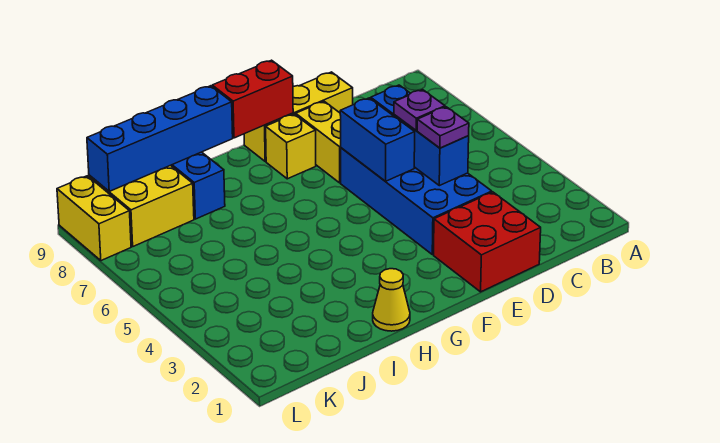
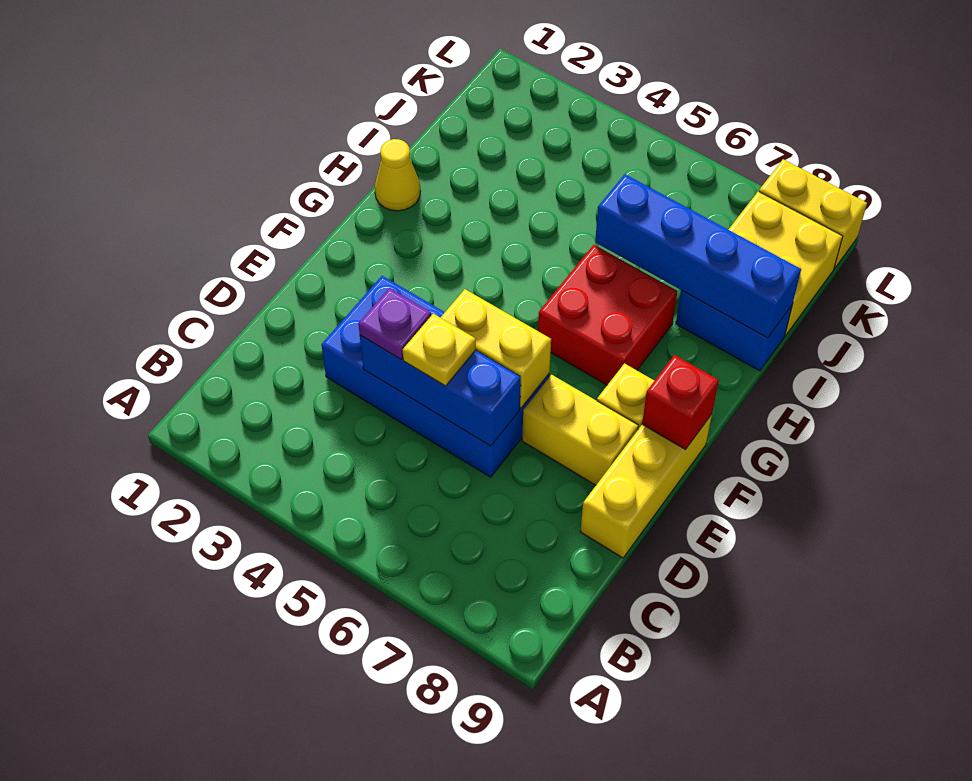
red 2x2 brick [434,192,541,292] -> red 2x2 brick moved to [538,245,677,385]
purple 1x1 plate [394,90,445,130] -> yellow 1x1 plate [403,314,476,386]
blue 1x2 brick [340,98,415,181] -> yellow 1x2 brick [441,289,551,408]
red 1x2 brick [212,60,293,138] -> red 1x1 brick [642,355,719,450]
blue 1x4 brick [87,86,233,191] -> blue 1x4 brick turned to [595,174,801,338]

